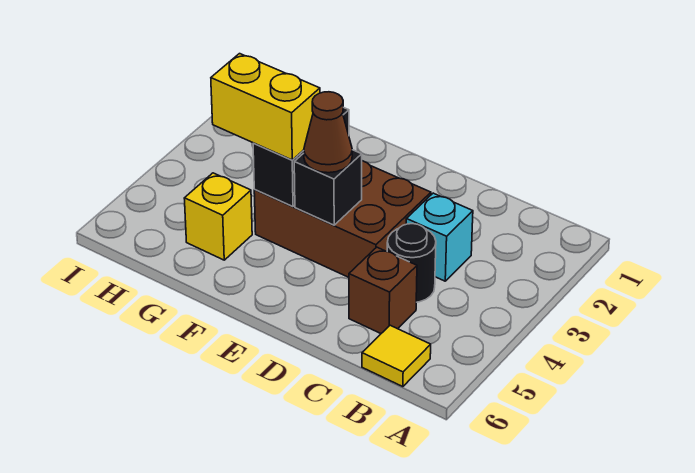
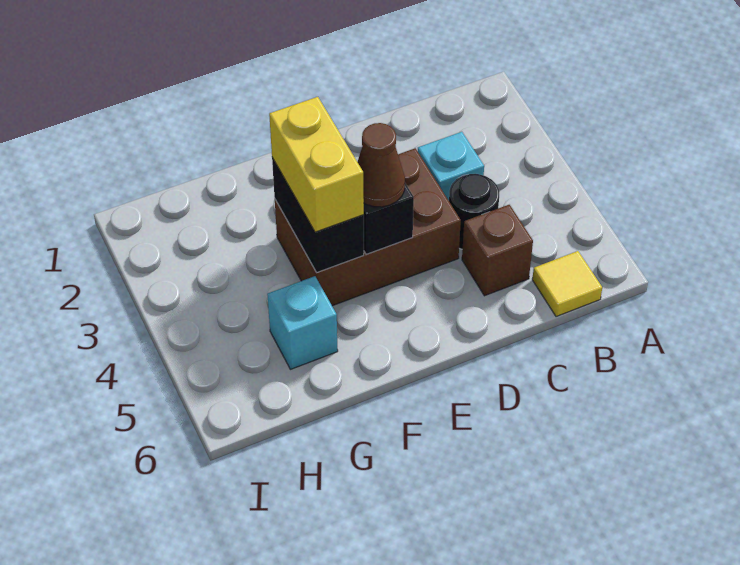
yellow 1x2 brick [211,54,320,160] -> yellow 1x2 brick turned to [269,97,364,232]
yellow 1x1 brick [184,173,252,260] -> cyan 1x1 brick [267,276,338,369]

